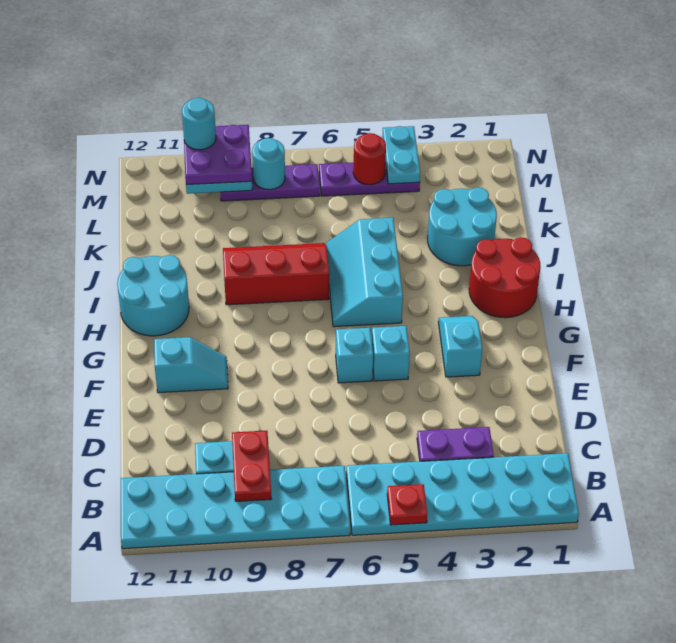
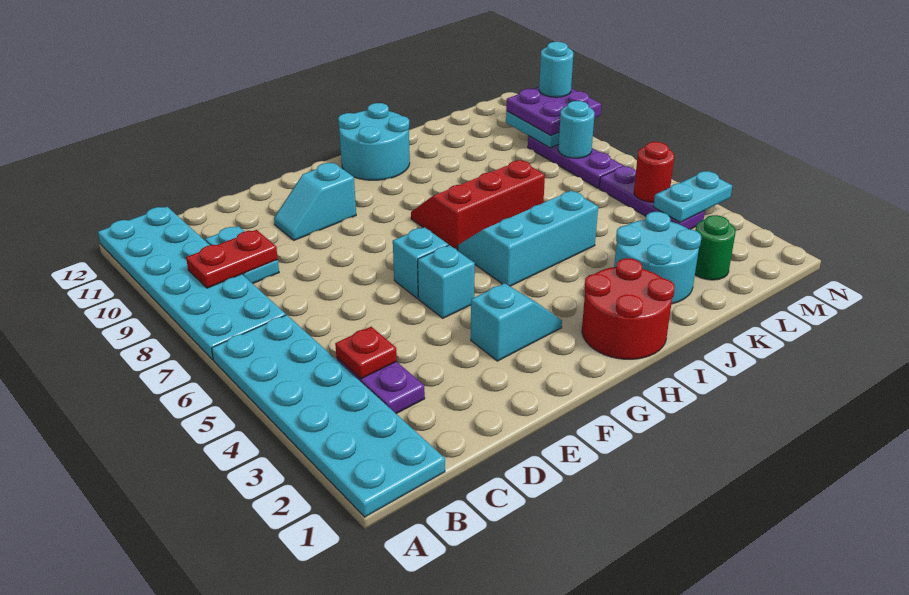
red 1x1 plate [387,484,427,525] -> red 1x1 plate moved to [335,327,397,379]
cyan 1x2 slope [154,337,228,393] -> cyan 1x2 slope turned to [274,163,356,240]
red 2x3 slope [223,243,329,305] -> red 2x3 slope turned to [411,160,545,251]
none -> green 1x1 round brick [695,215,736,280]

